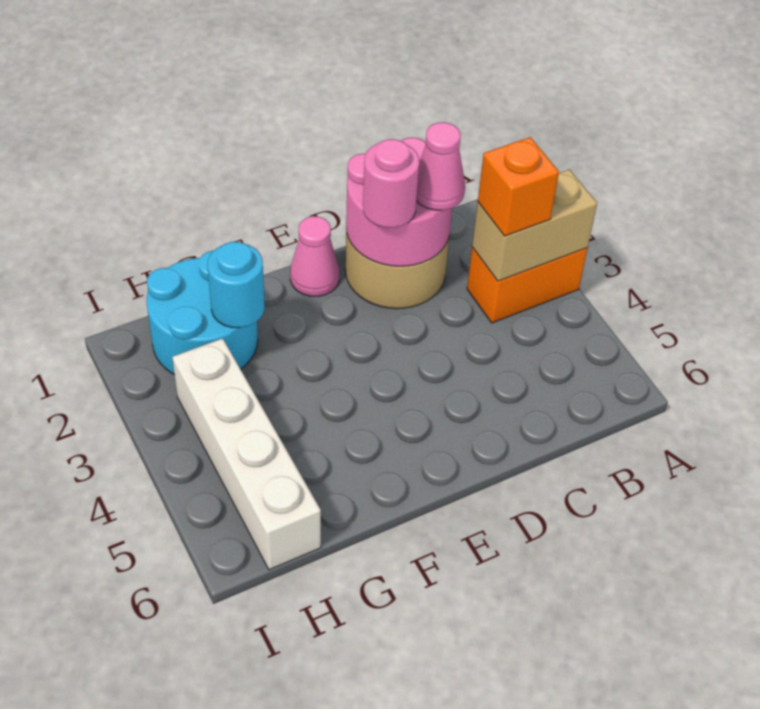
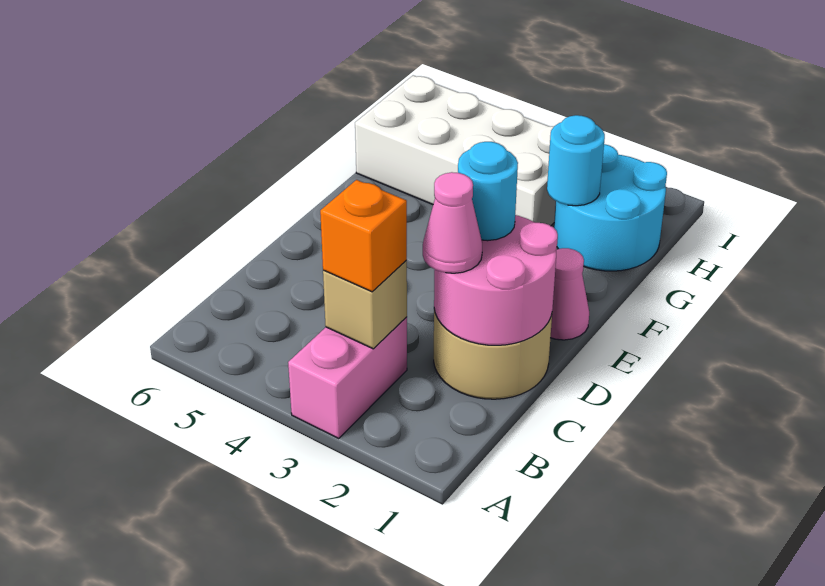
orange 1x2 brick [467,247,588,323] -> pink 1x2 brick [288,317,407,438]
tan 1x2 brick [472,169,597,281] -> tan 1x1 brick [323,261,407,349]
pink 1x1 round brick [363,139,419,228] -> cyan 1x1 round brick [458,142,518,241]
white 1x4 brick [172,338,321,570] -> white 2x4 brick [355,75,556,226]

